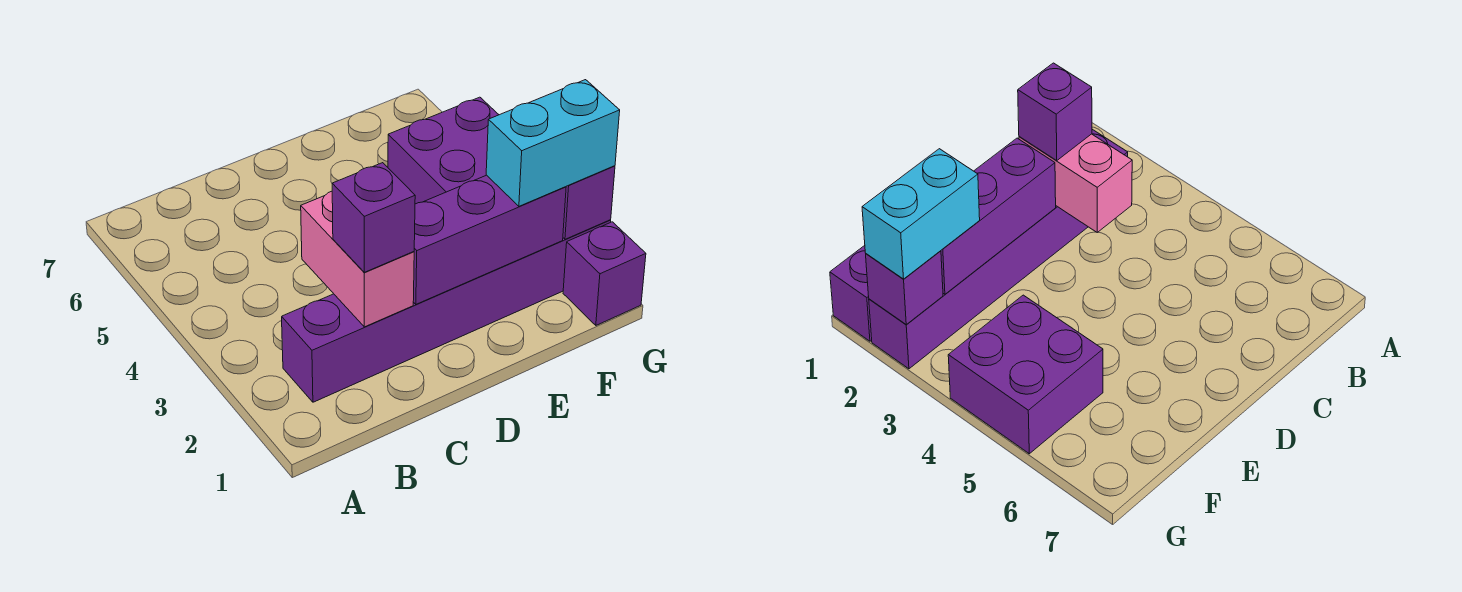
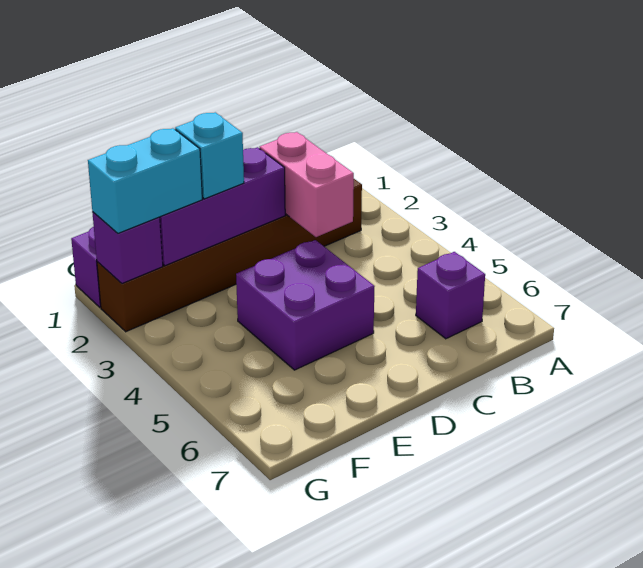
purple 1x6 brick [282,220,611,402] -> brown 1x6 brick [97,179,362,332]
purple 1x1 brick [332,163,415,272] -> purple 1x1 brick moved to [416,252,485,339]
none -> cyan 1x1 brick [175,112,244,199]
purple 2x2 brick [388,97,499,204] -> purple 2x2 brick moved to [236,240,375,370]

